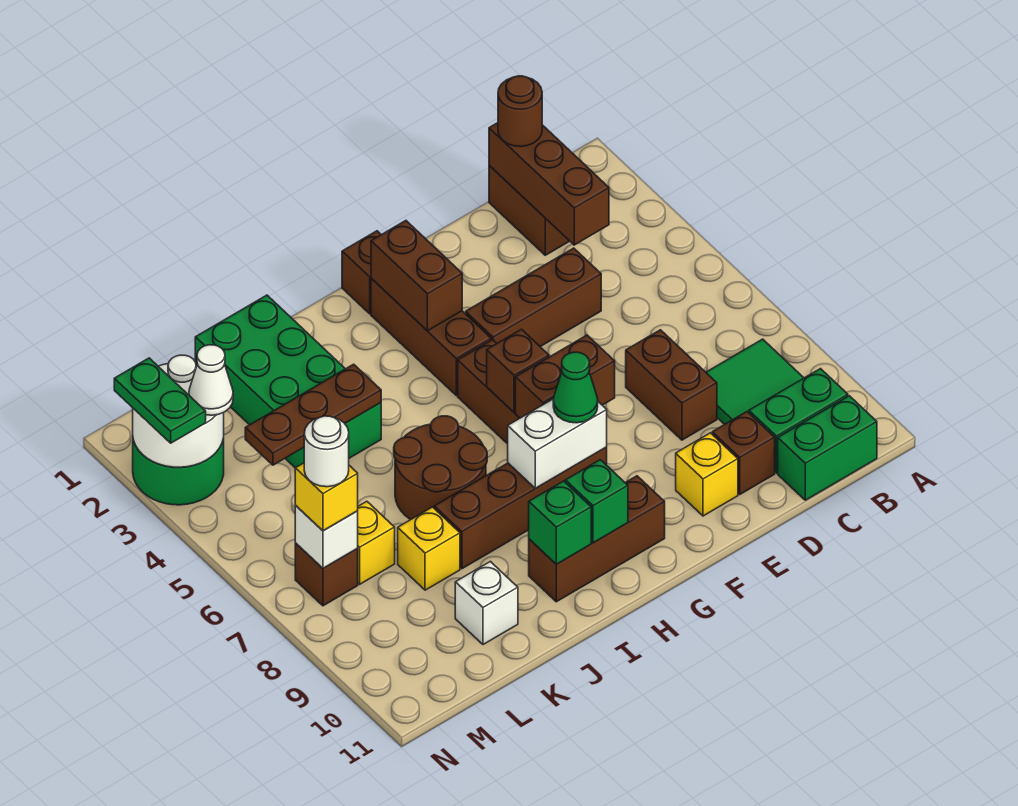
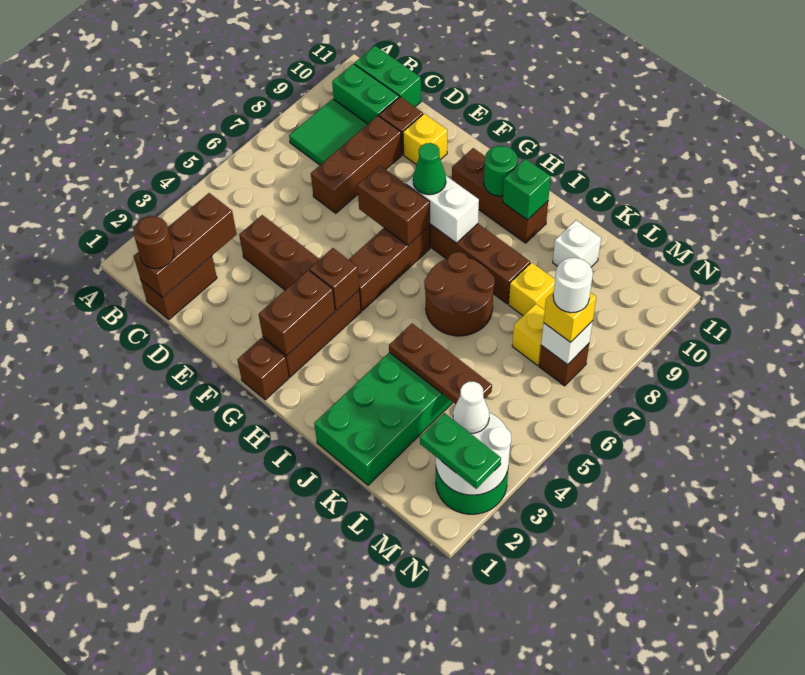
brown 1x2 brick [626,330,717,440] -> brown 1x3 brick [311,116,402,213]
brown 1x1 brick [487,329,549,412] -> brown 1x1 brick moved to [309,248,359,310]
green 1x1 brick [565,460,628,543] -> green 1x1 round brick [484,146,517,196]
green 1x2 plate [114,358,206,443] -> green 1x2 plate turned to [420,413,501,489]

